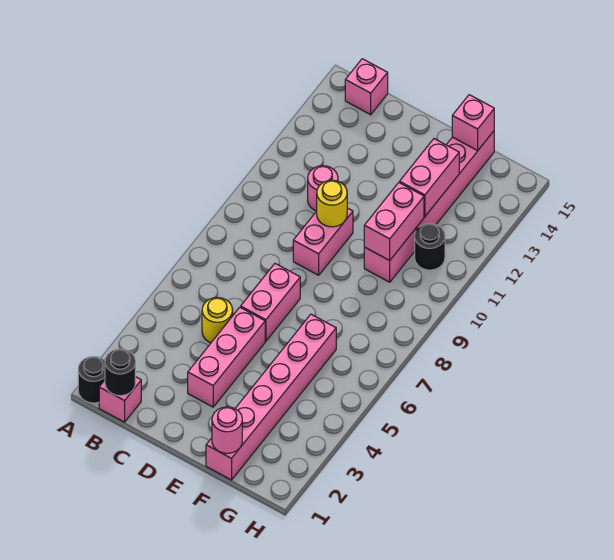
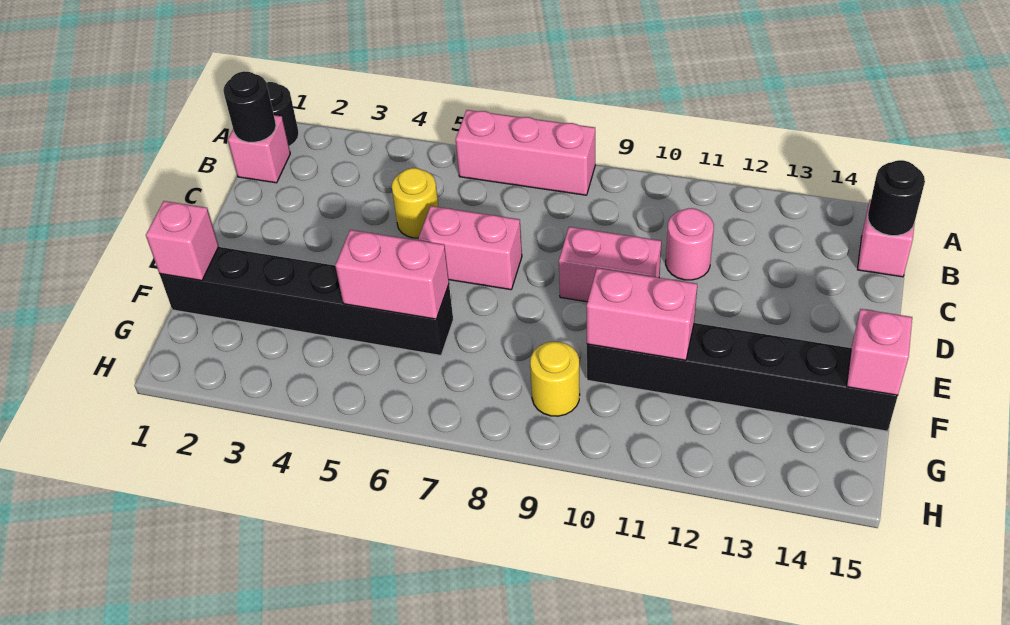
pink 1x3 brick [188,307,265,407] -> pink 1x3 brick moved to [456,110,595,195]
yellow 1x1 round brick [317,180,347,227] -> yellow 1x1 round brick moved to [530,342,580,416]
pink 1x6 brick [206,314,336,480] -> black 1x6 brick [160,247,453,355]
pink 1x1 round brick [212,407,242,453] -> pink 1x1 brick [146,201,219,281]
pink 1x6 brick [364,131,494,282] -> black 1x6 brick [587,323,898,431]
pink 1x2 brick [400,139,459,216] -> pink 1x2 brick moved to [335,230,449,319]
black 1x1 round brick [415,224,445,270] -> black 1x1 round brick moved to [868,160,925,236]

